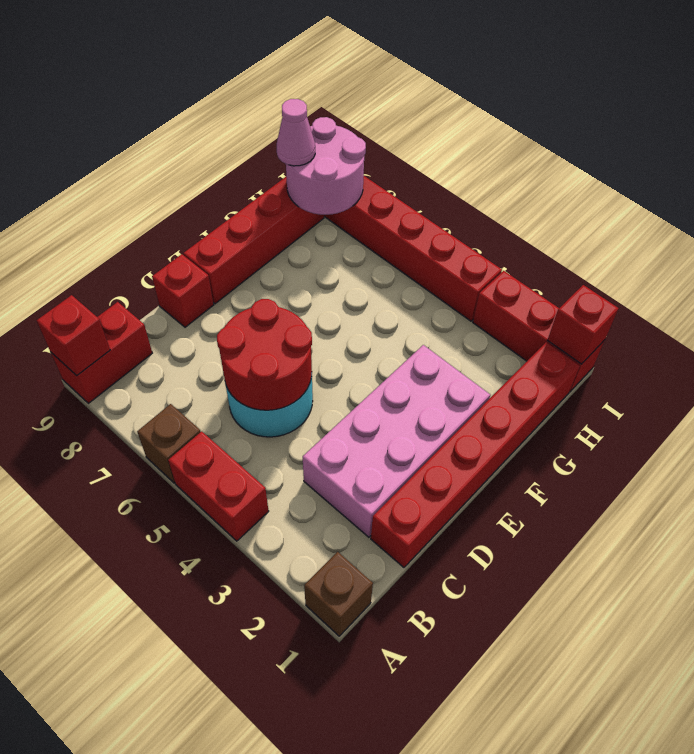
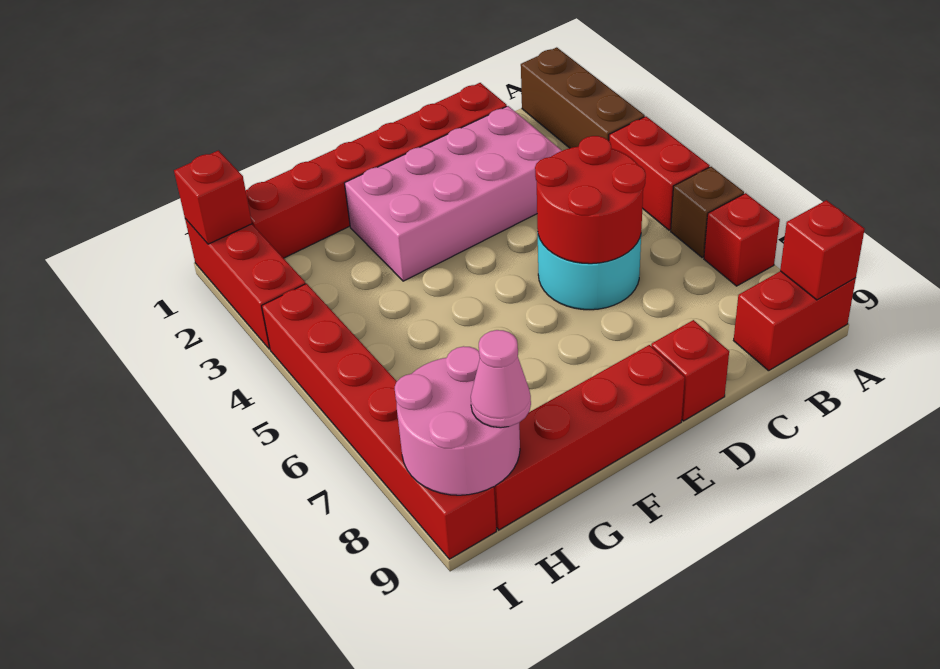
brown 1x1 brick [304,552,373,636] -> brown 1x3 brick [521,47,645,148]
none -> red 1x1 brick [704,193,780,286]

